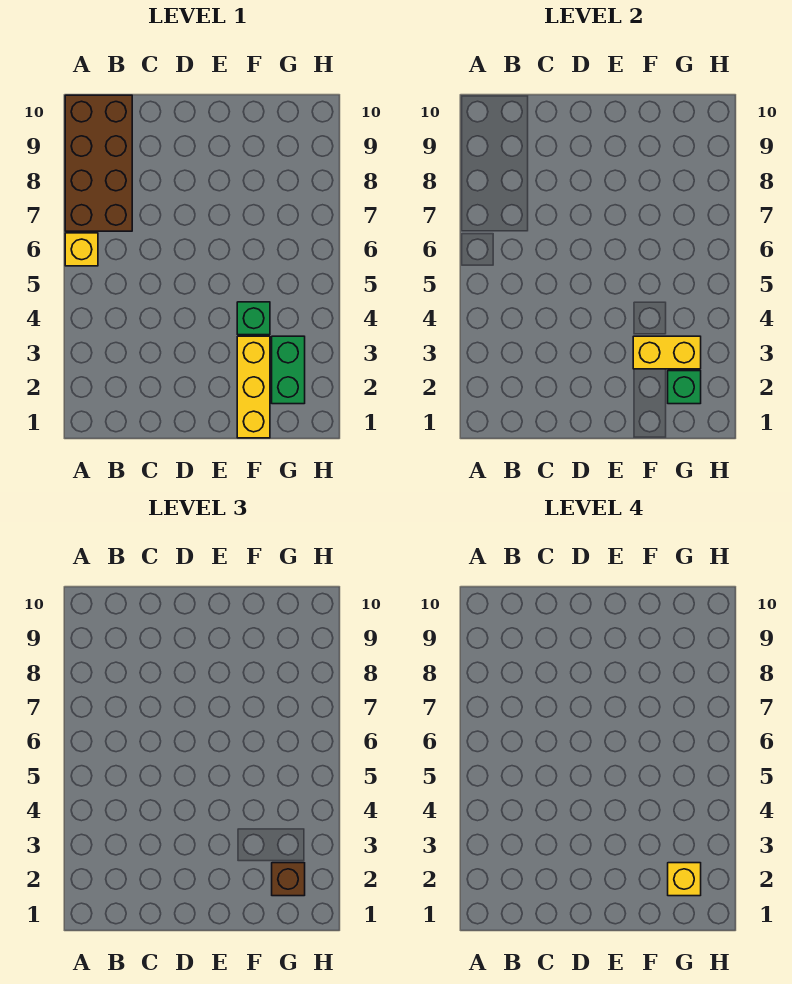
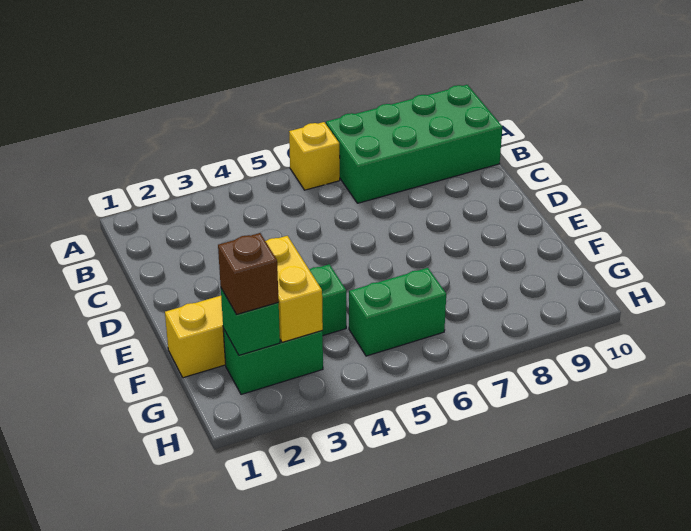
brown 2x4 brick [65,95,132,231] -> green 2x4 brick [326,85,502,203]
yellow 1x1 brick [668,863,701,896] -> none
none -> green 1x2 brick [349,268,446,356]

